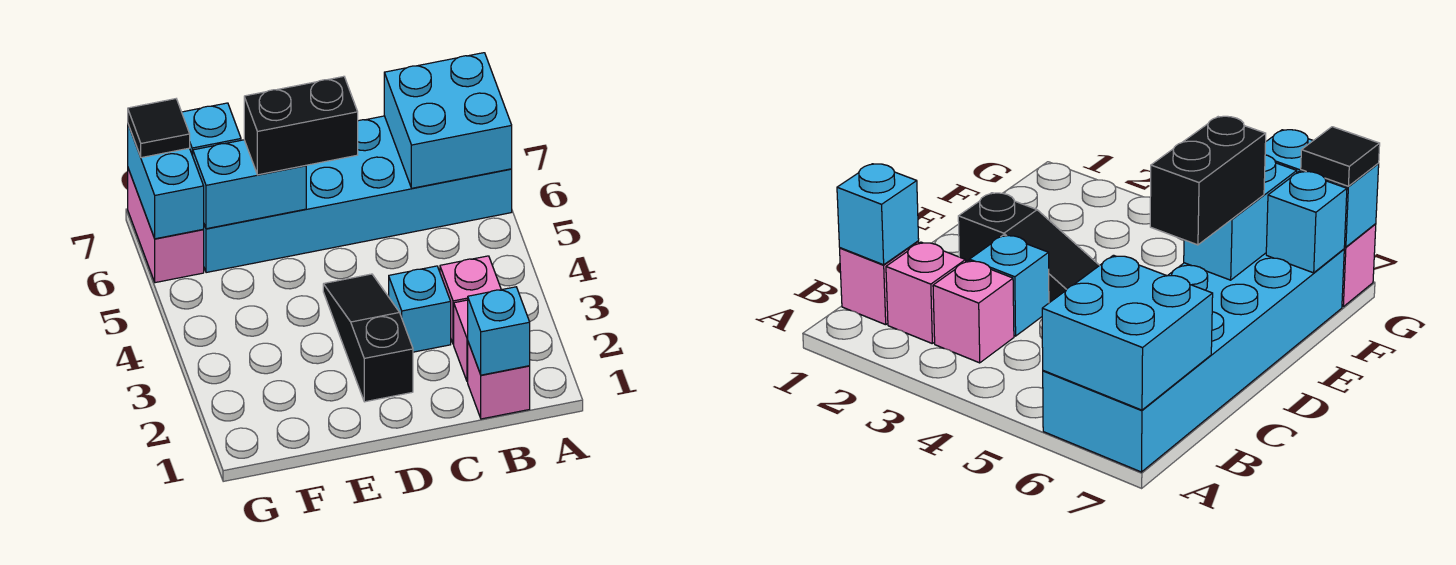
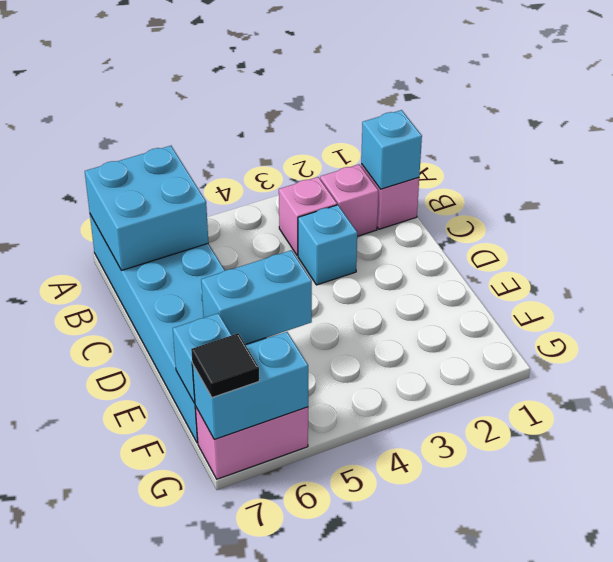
black 1x3 slope [323,274,413,402] -> none
black 1x2 brick [244,76,358,175] -> none
cyan 1x2 brick [193,140,306,229] -> cyan 1x2 brick turned to [201,250,312,345]

